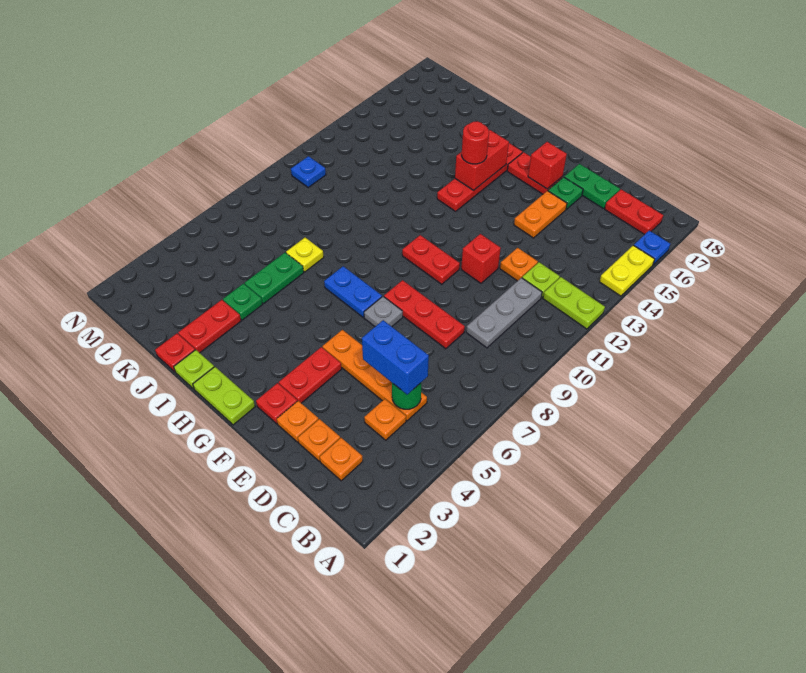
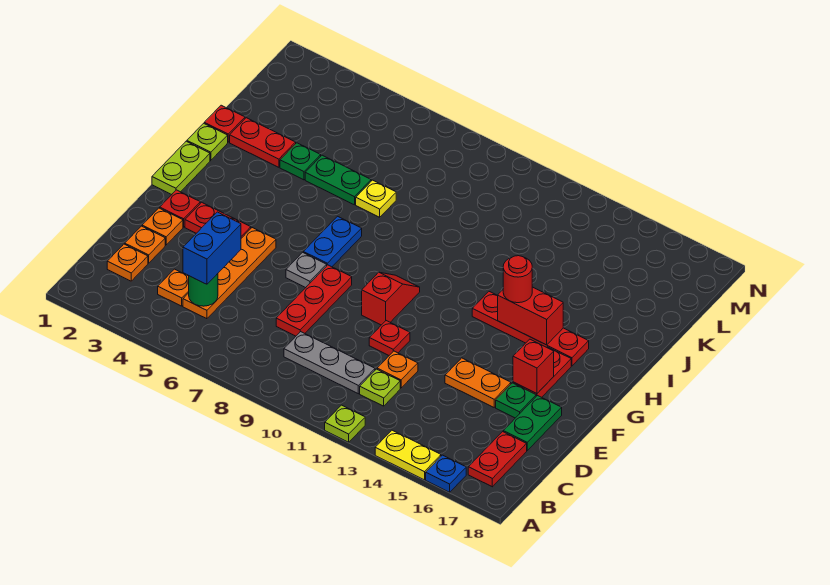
lime 1x2 plate [543,277,605,329] -> lime 1x1 plate [325,405,365,442]
red 1x1 brick [461,234,501,283] -> red 1x1 plate [369,321,410,355]
red 1x2 plate [402,235,460,284] -> red 1x2 slope [362,272,420,325]
blue 1x1 plate [291,156,326,187] -> none

